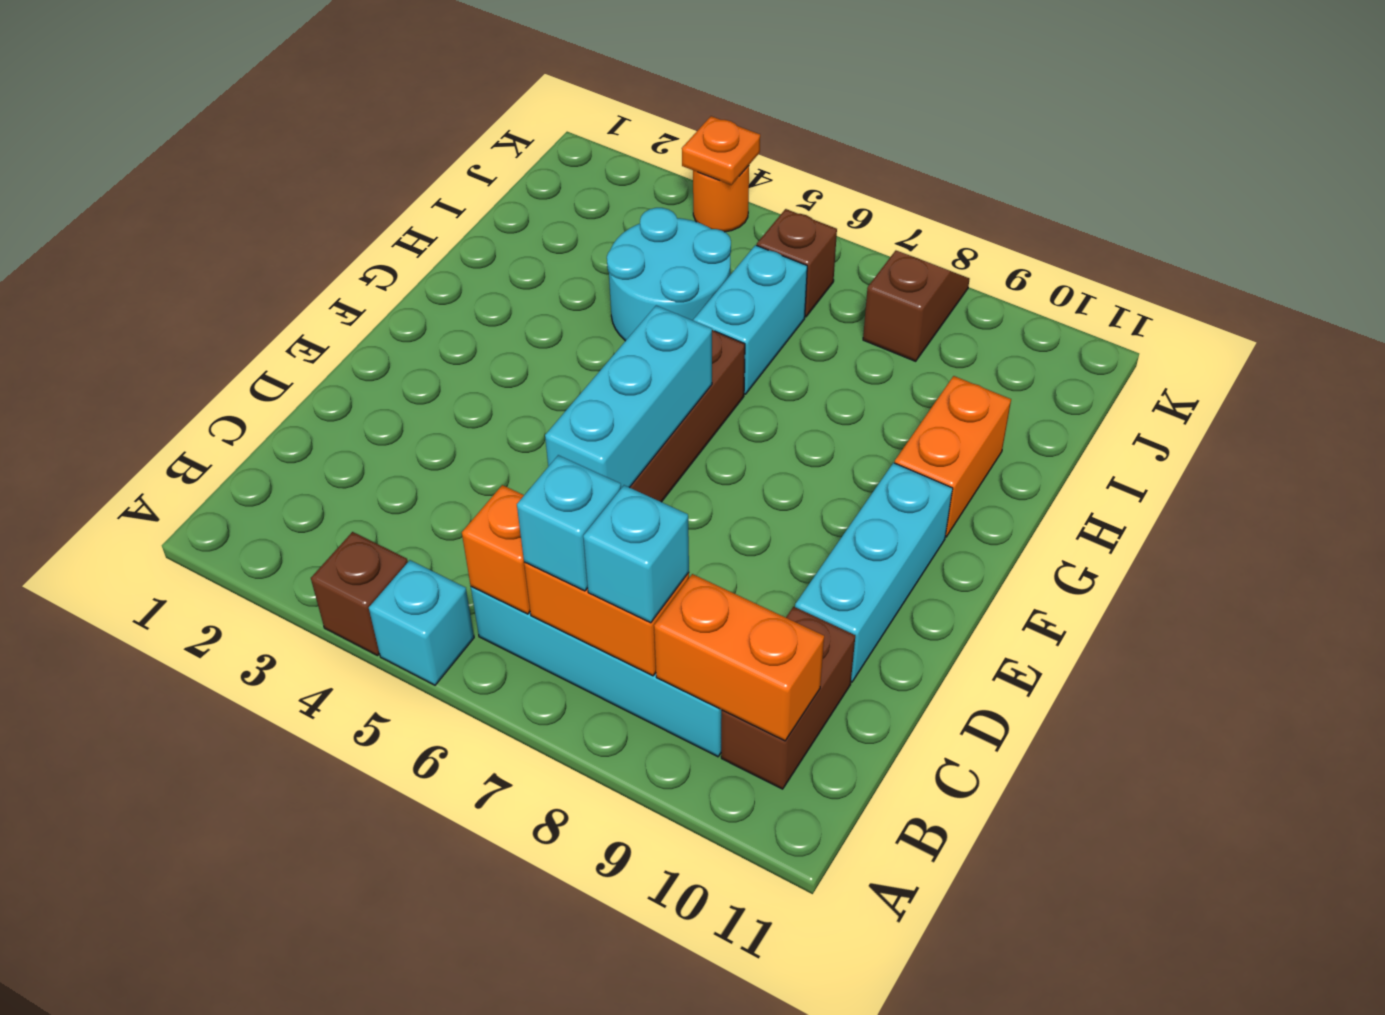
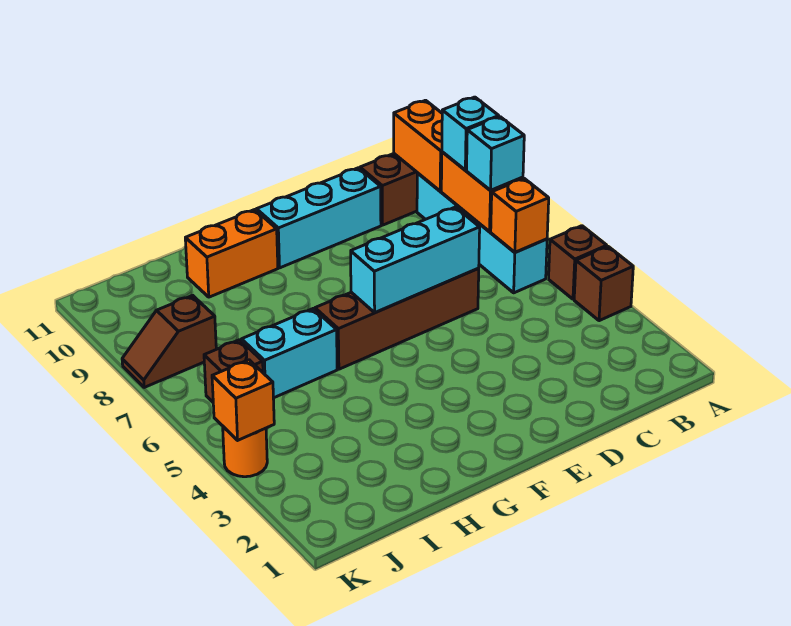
cyan 1x1 brick [369,560,474,685] -> brown 1x1 brick [549,226,607,299]
cyan 2x2 round brick [607,208,731,341] -> none
orange 1x1 plate [682,116,760,185] -> orange 1x1 brick [212,360,274,440]

